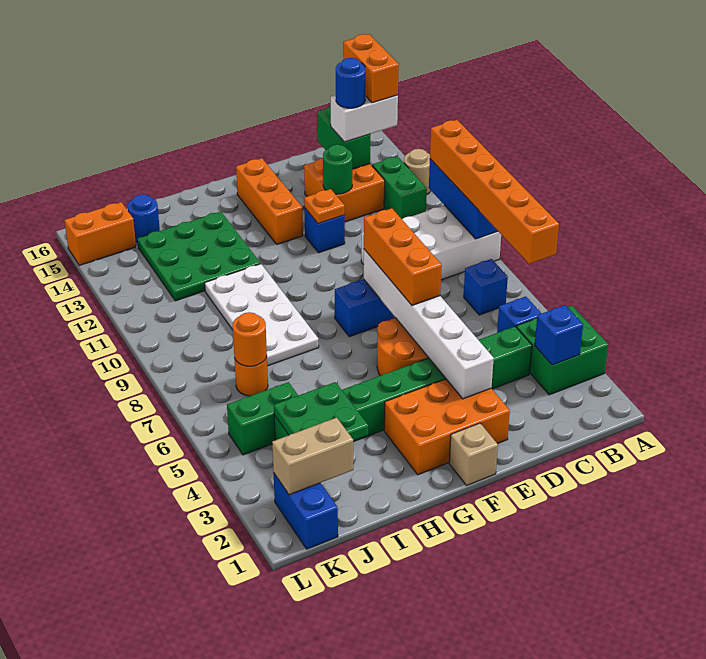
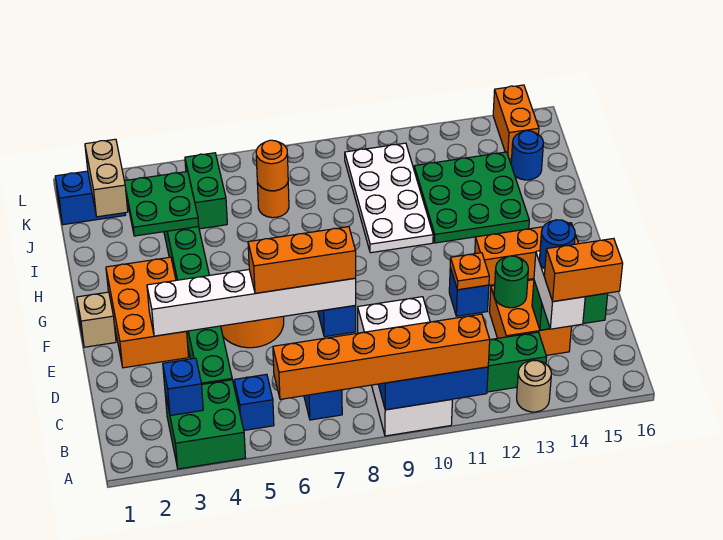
white 2x4 plate [205,264,319,366] -> white 2x4 plate turned to [345,143,433,253]

